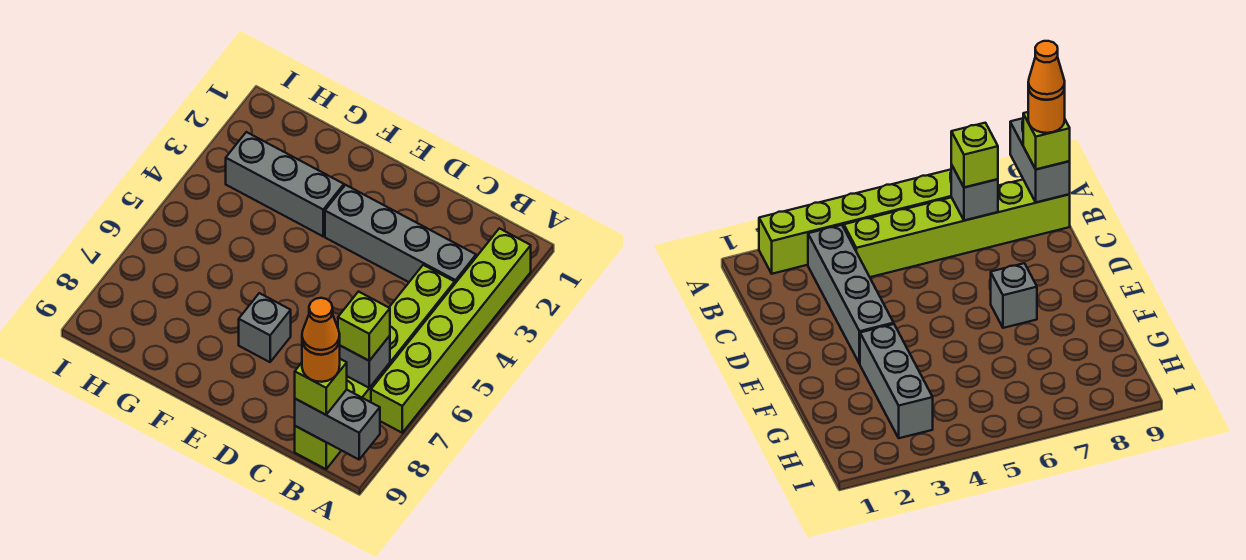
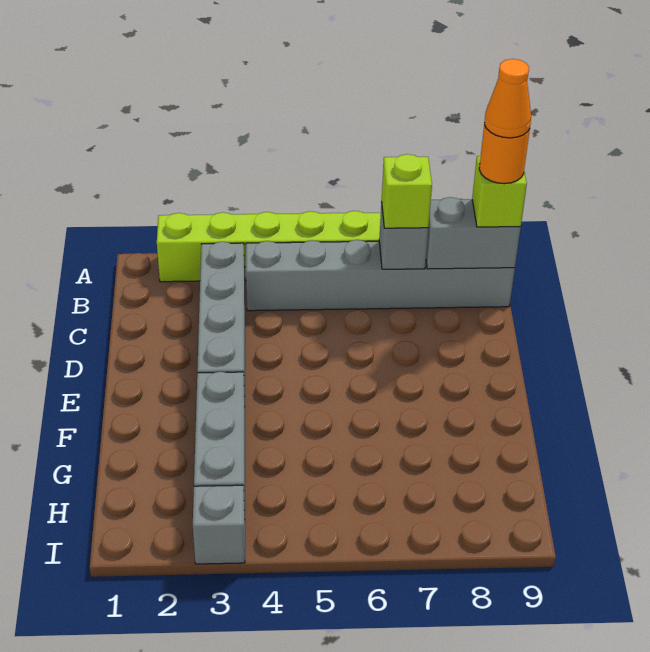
grey 1x2 brick [295,390,380,459] -> grey 1x2 brick turned to [426,197,521,269]
lime 1x6 brick [295,265,455,469] -> grey 1x6 brick [246,240,515,311]
grey 1x1 brick [239,293,291,362] -> grey 1x1 brick moved to [193,485,245,564]

